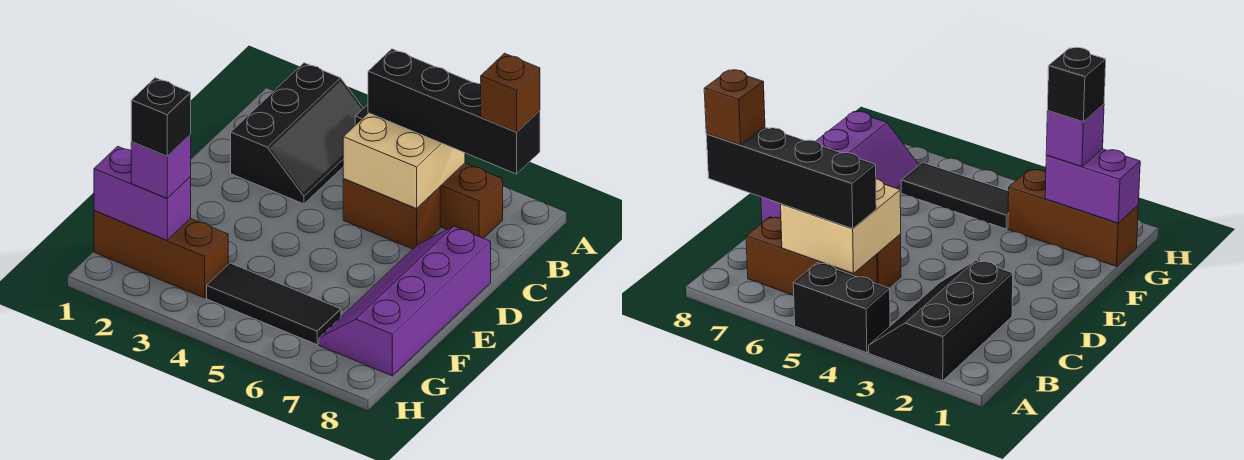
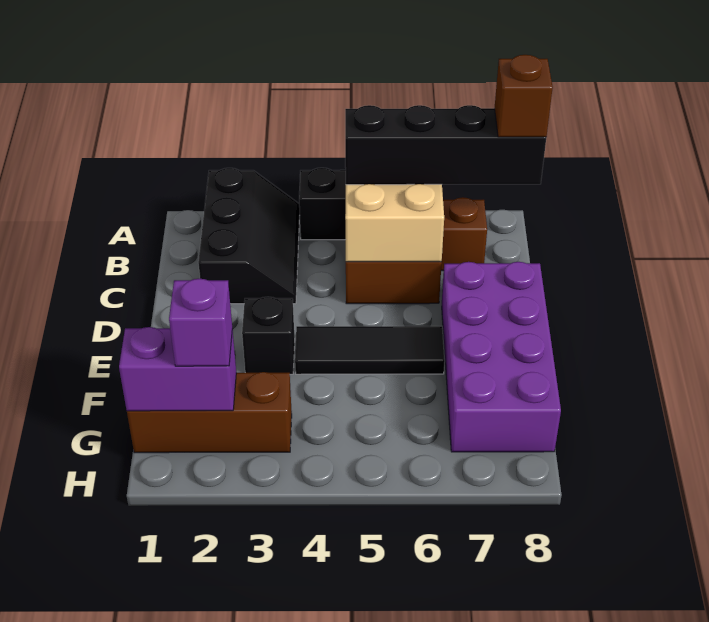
purple 2x4 slope [319,226,491,376] -> purple 2x4 brick [442,262,561,452]
black 1x1 brick [131,78,191,156] -> black 1x1 brick moved to [242,297,295,374]
black 1x3 tile [207,263,341,345] -> black 1x3 tile moved to [295,326,445,374]

